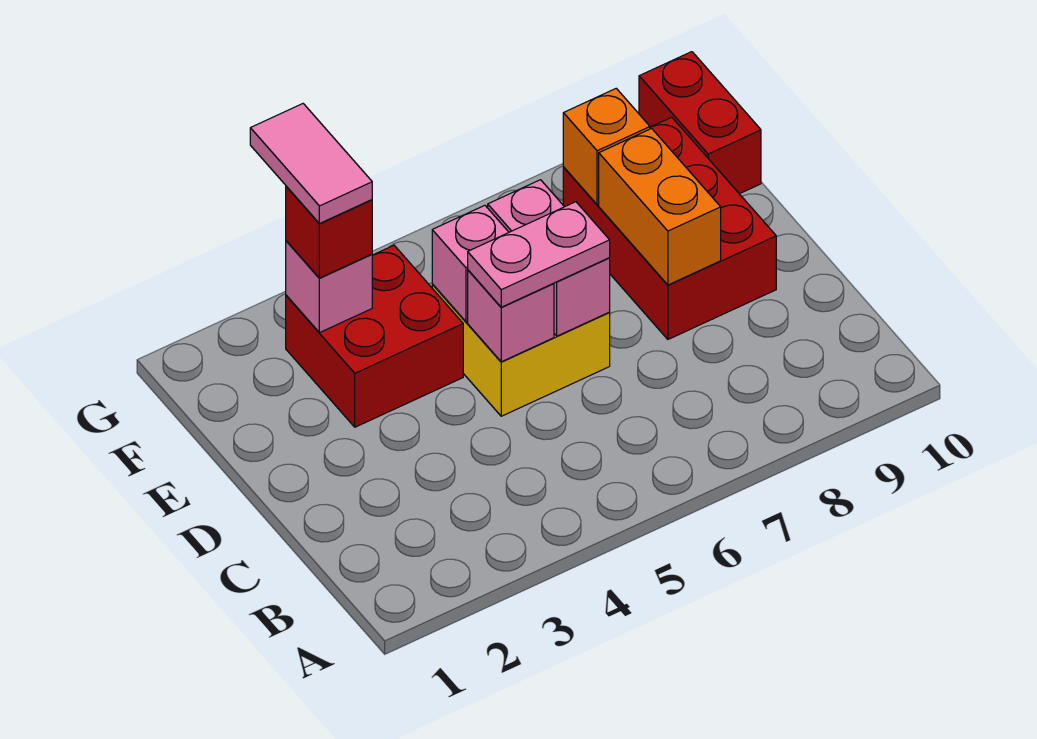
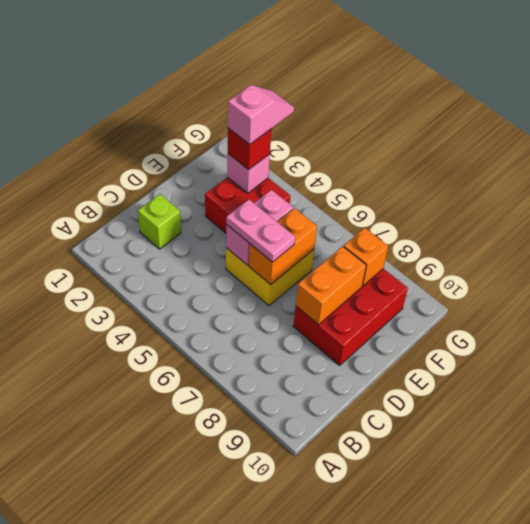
none -> lime 1x1 brick [138,194,181,249]
pink 1x2 brick [488,180,610,336] -> orange 1x2 brick [249,208,317,285]
pink 1x2 tile [250,104,372,224] -> pink 1x2 slope [228,85,294,144]
red 1x2 brick [639,52,761,194] -> none

